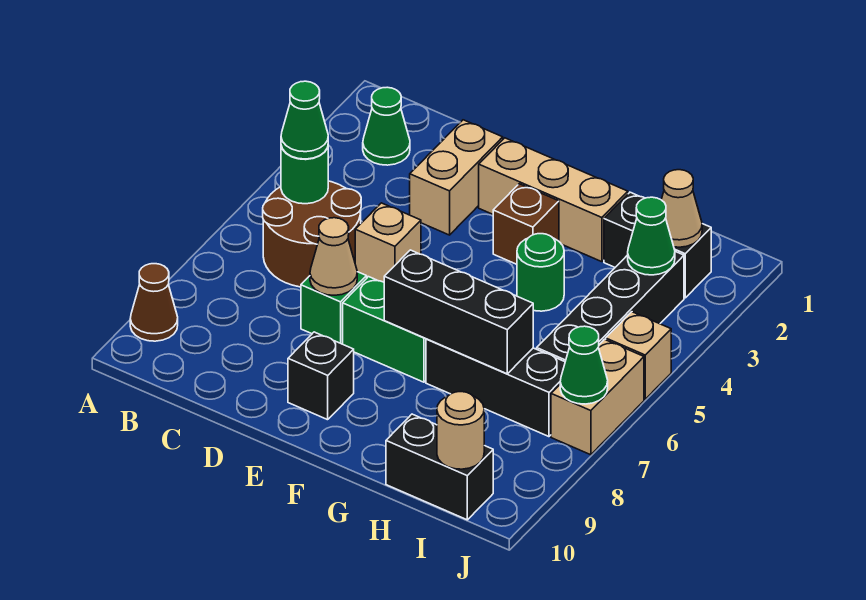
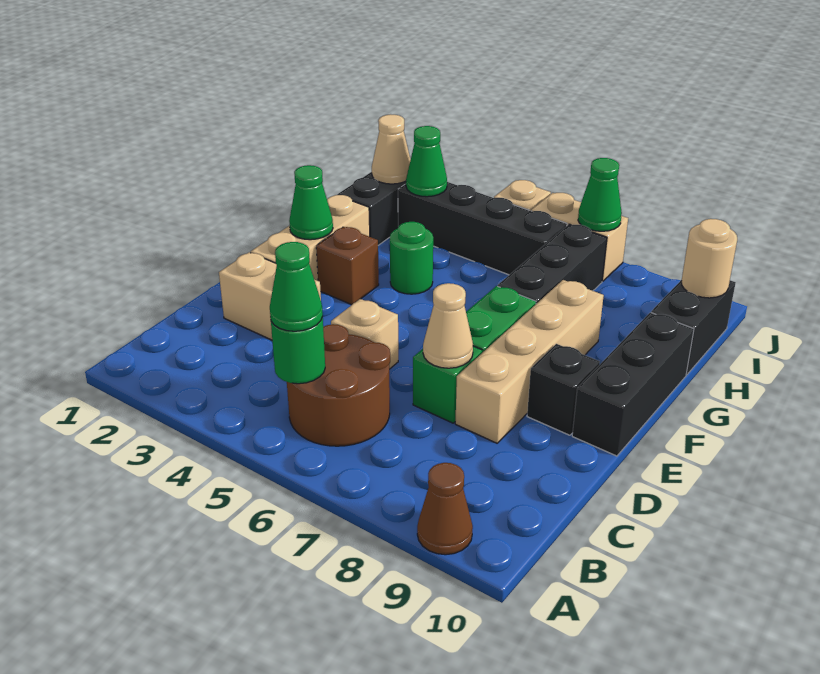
green 1x1 cone [363,87,410,165] -> green 1x1 cone moved to [289,165,333,240]
none -> tan 1x4 brick [455,280,604,443]
black 1x3 brick [384,250,533,374] -> black 1x3 brick moved to [572,312,694,456]

